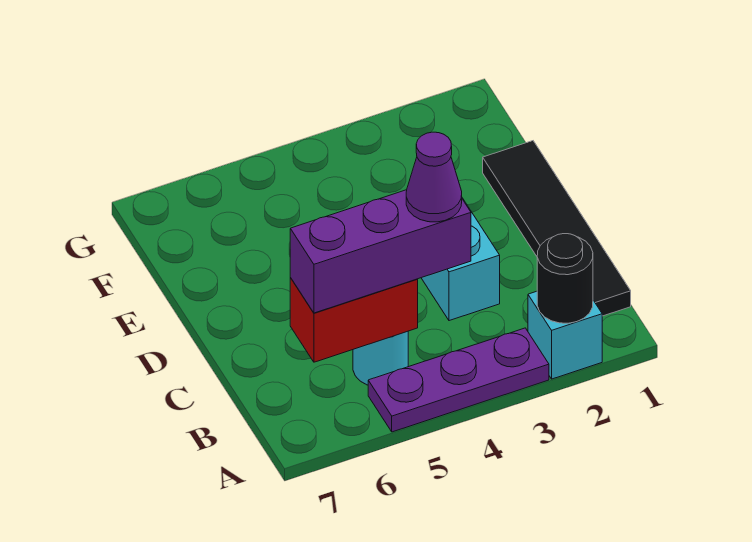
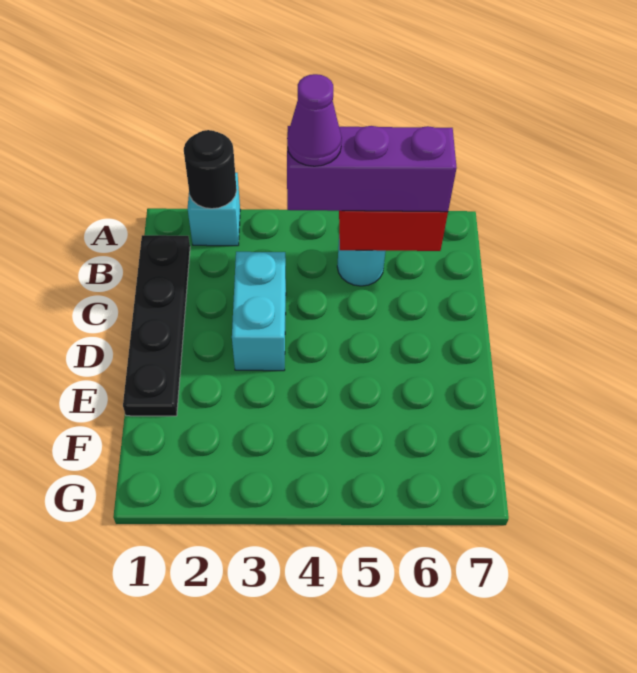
purple 1x3 plate [368,328,549,432] -> none
black 1x4 tile [483,141,631,316] -> black 1x4 plate [123,235,190,416]

